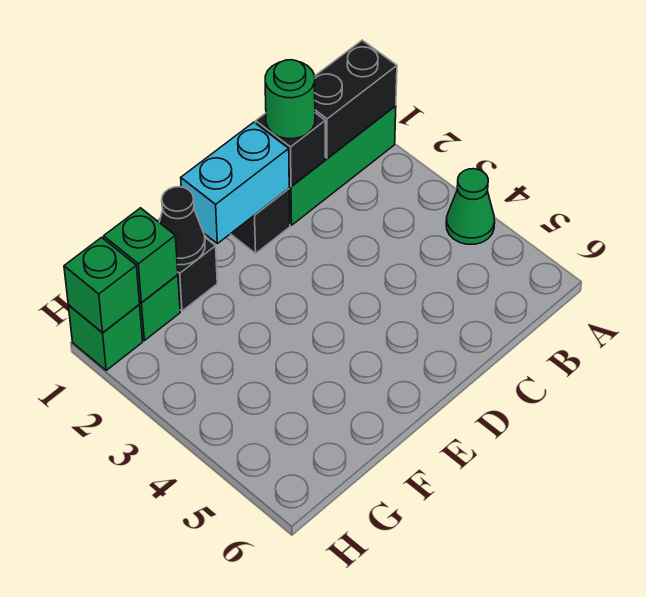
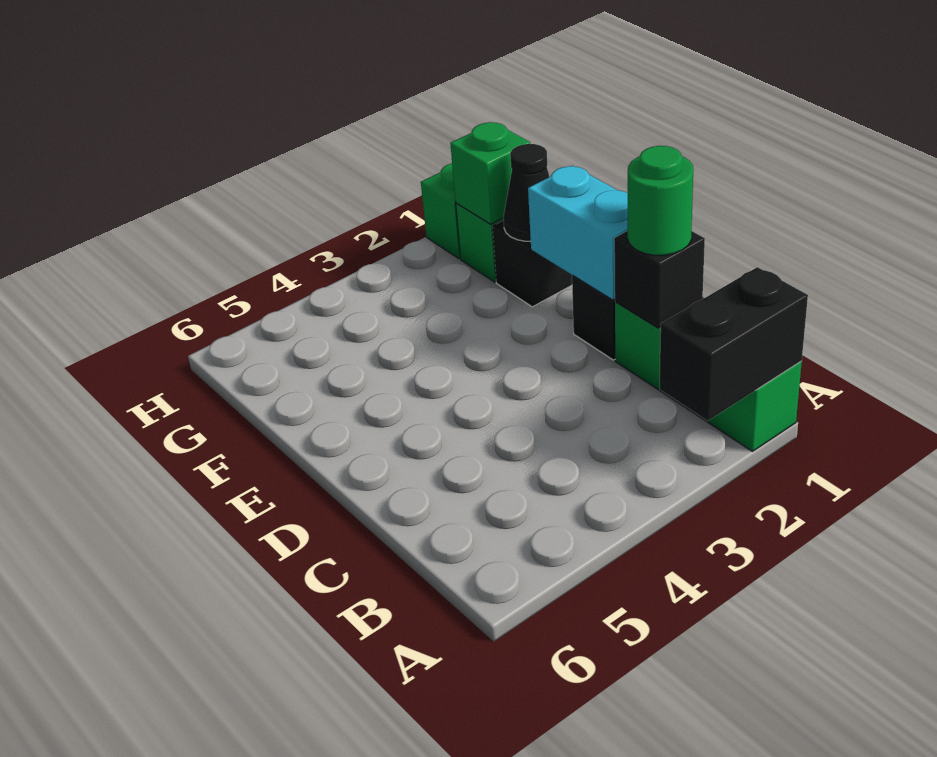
black 1x2 brick [315,40,397,159] -> black 1x2 brick turned to [660,267,808,421]
green 1x1 cone [446,169,495,244] -> none
green 1x1 brick [64,237,140,333] -> none

